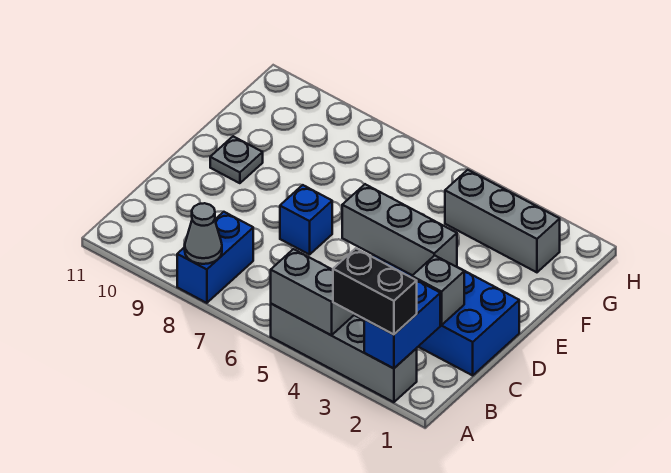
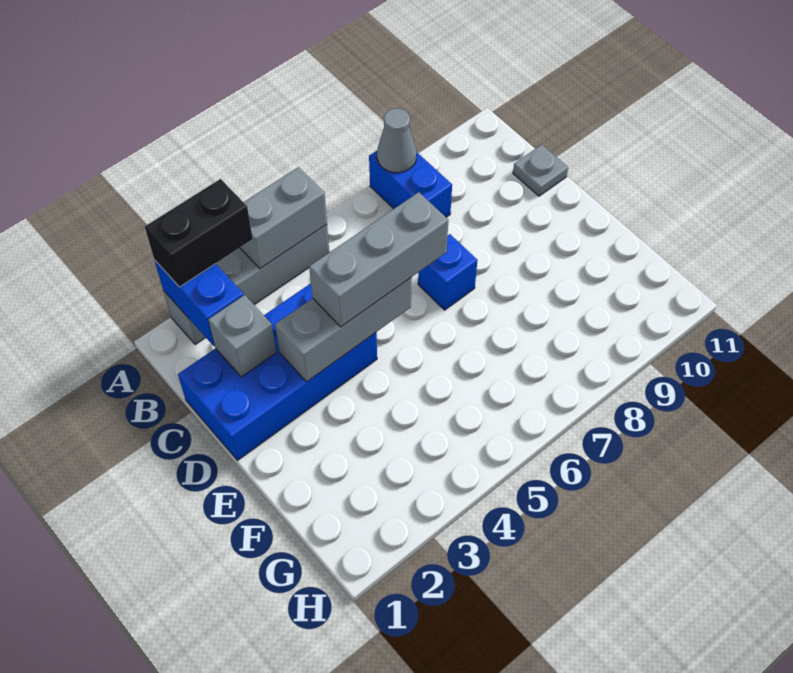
grey 1x1 plate [210,136,263,183] -> grey 1x1 plate moved to [513,145,568,196]
grey 1x3 brick [445,170,560,272] -> grey 1x3 brick moved to [309,192,448,327]

